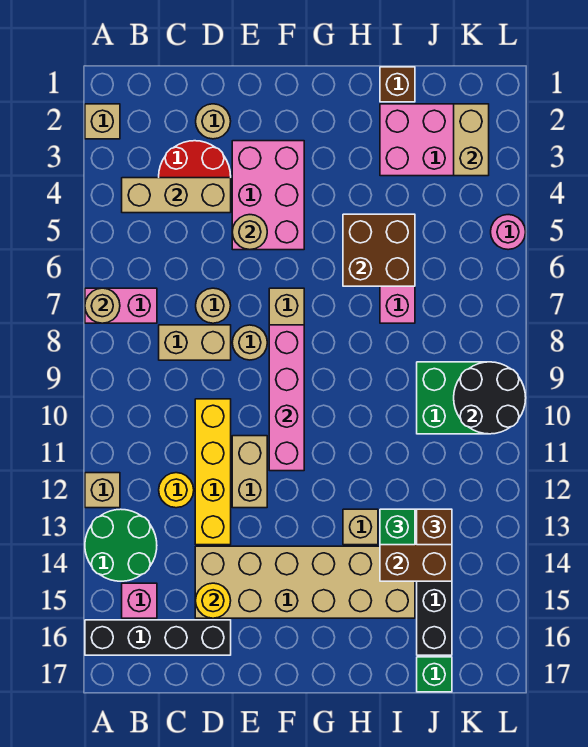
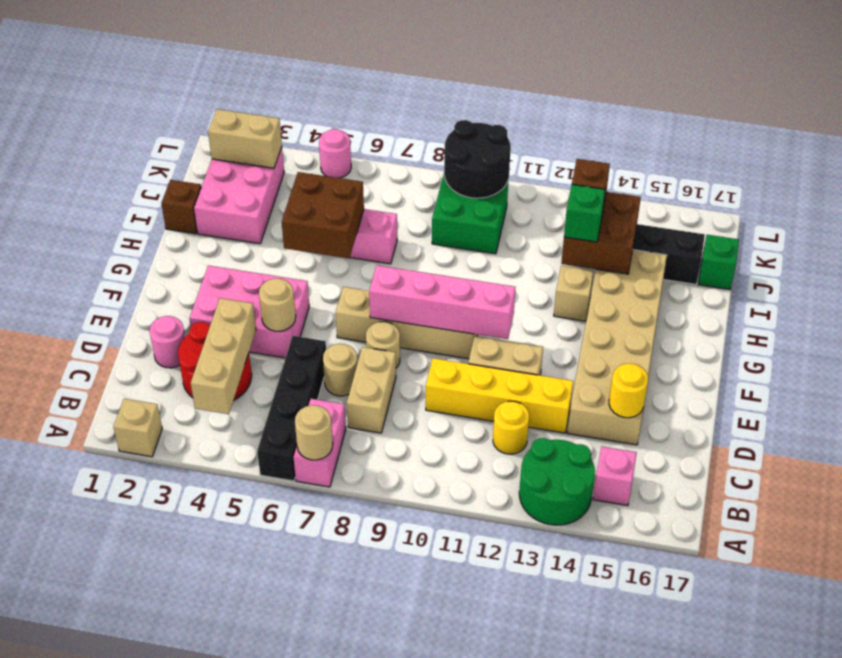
tan 1x1 brick [85,473,120,508] -> none
black 1x4 brick [85,620,231,655] -> black 1x4 brick moved to [257,336,326,481]
tan 1x1 round brick [196,104,231,139] -> pink 1x1 round brick [150,316,185,368]

